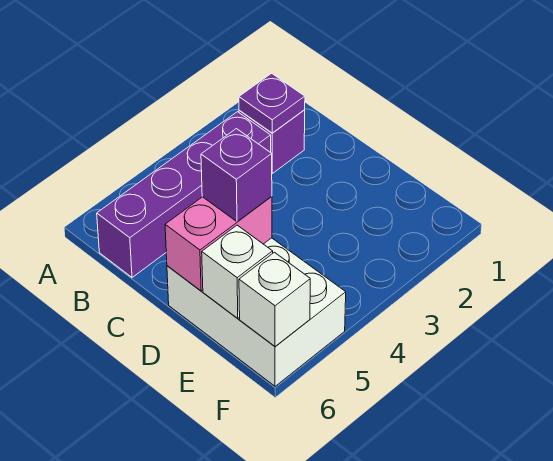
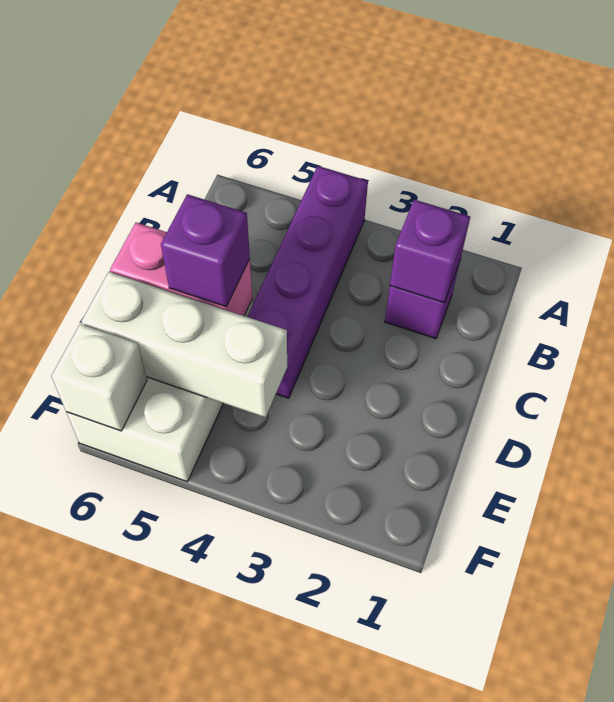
purple 1x1 plate [239,73,305,133] -> purple 1x1 brick [390,200,470,303]
purple 1x4 brick [97,112,271,277] -> purple 1x4 brick turned to [247,166,368,398]
white 1x1 brick [202,225,273,318] -> white 1x3 brick [82,272,287,417]

